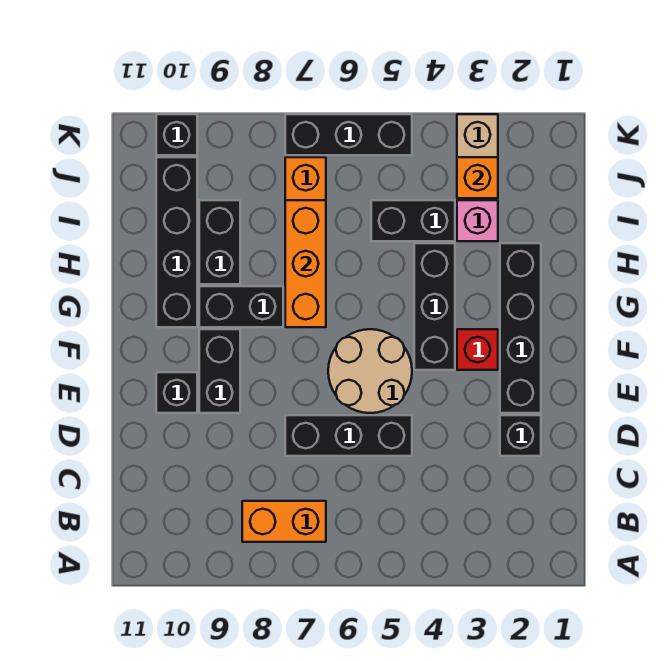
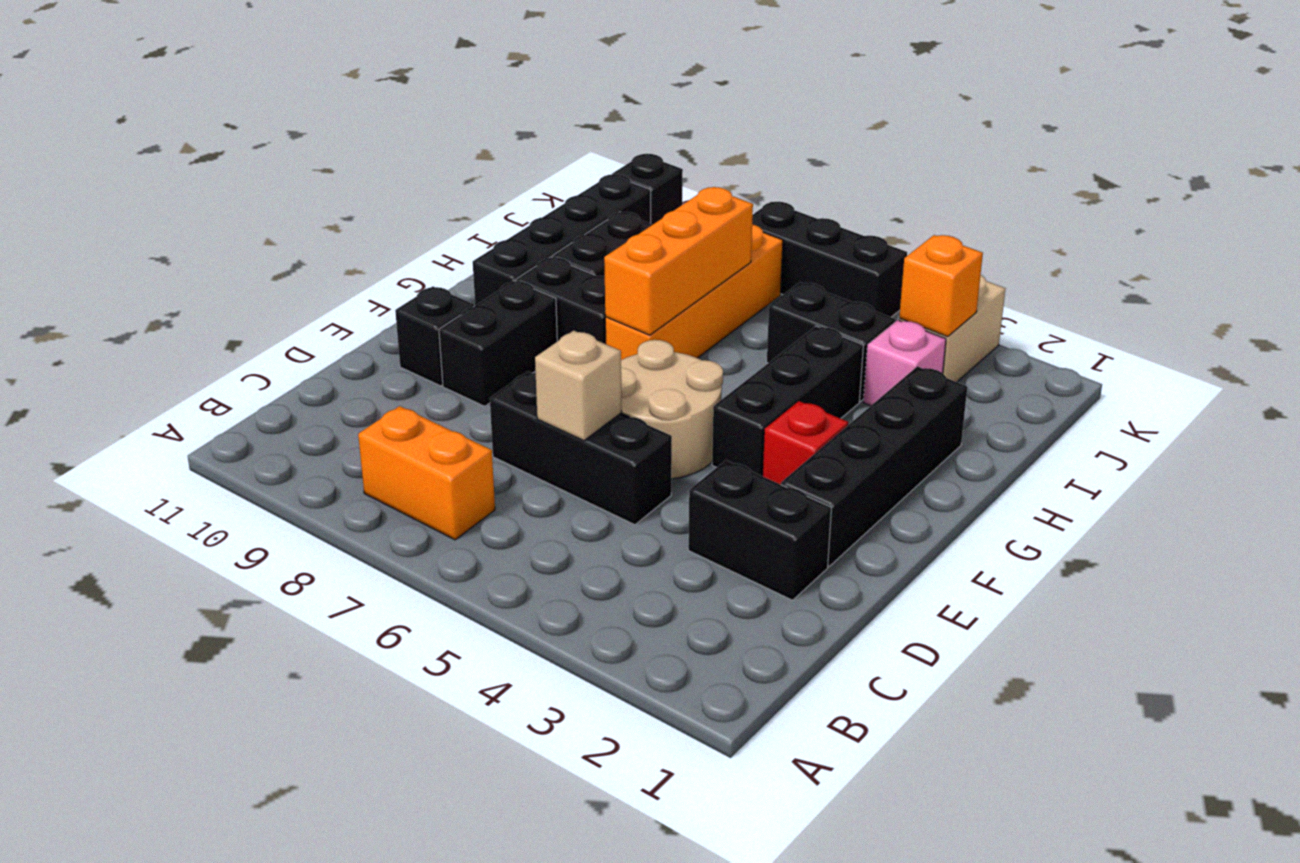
black 1x1 brick [500,415,541,456] -> black 1x2 brick [688,460,831,600]
none -> tan 1x1 brick [535,331,622,440]

